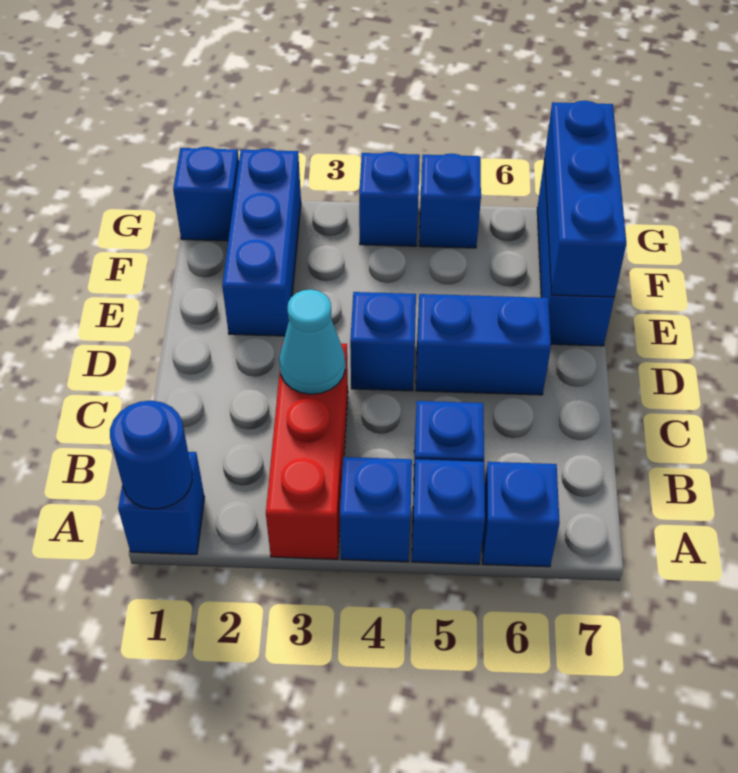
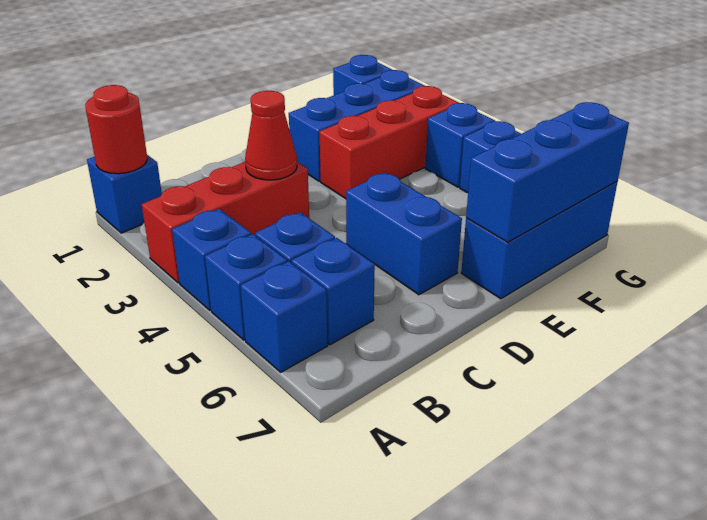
blue 1x1 round brick [110,401,192,509] -> red 1x1 round brick [85,85,147,174]
cyan 1x1 cone [279,289,345,394] -> red 1x1 cone [245,91,297,180]
blue 1x1 brick [350,292,416,391] -> blue 1x1 brick moved to [291,238,375,345]
none -> red 1x3 brick [320,86,459,199]

